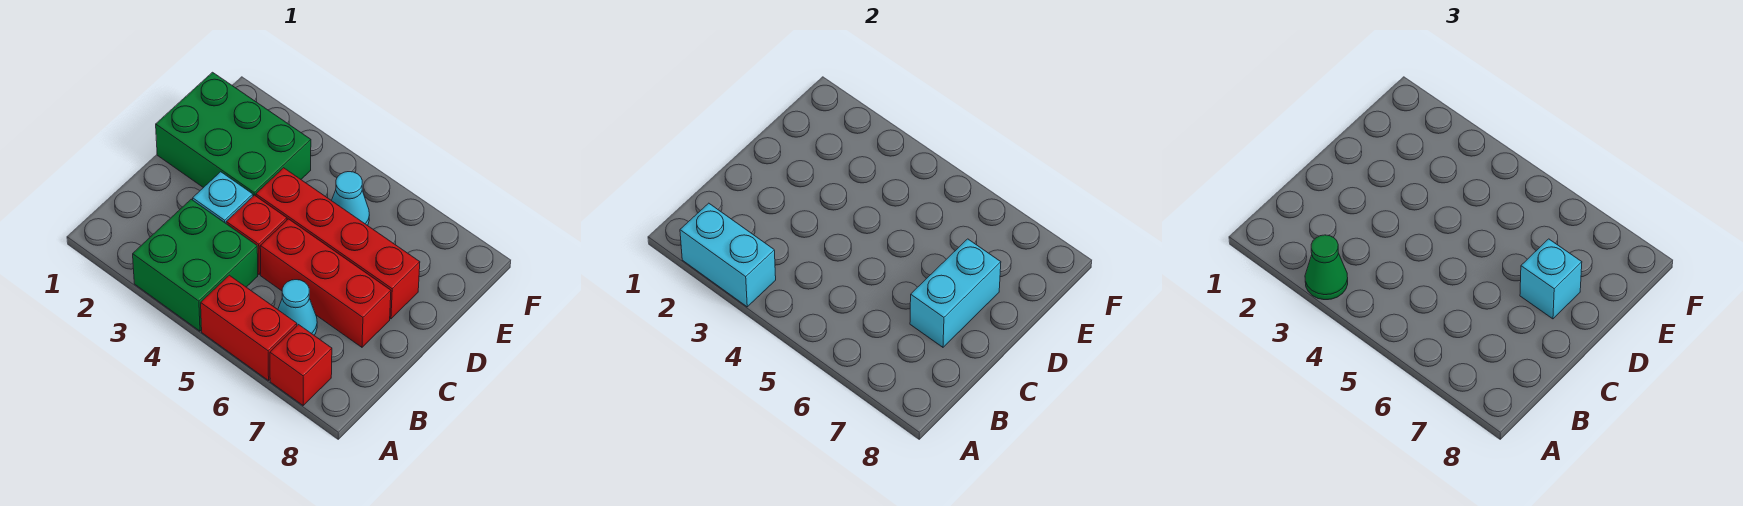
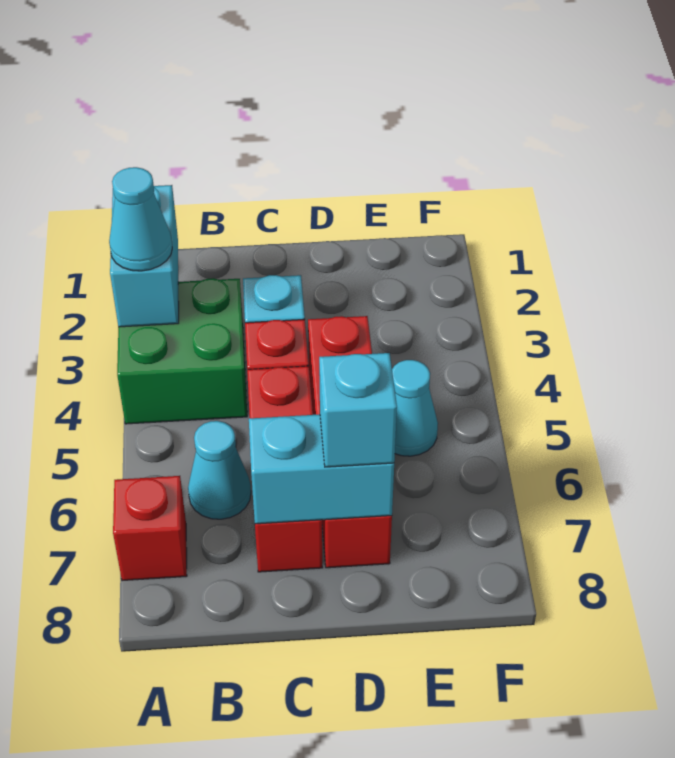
green 1x1 cone [1305,235,1348,300] -> cyan 1x1 cone [109,167,172,271]
red 1x2 brick [201,275,297,381] -> none
green 2x3 brick [156,72,311,196] -> none

